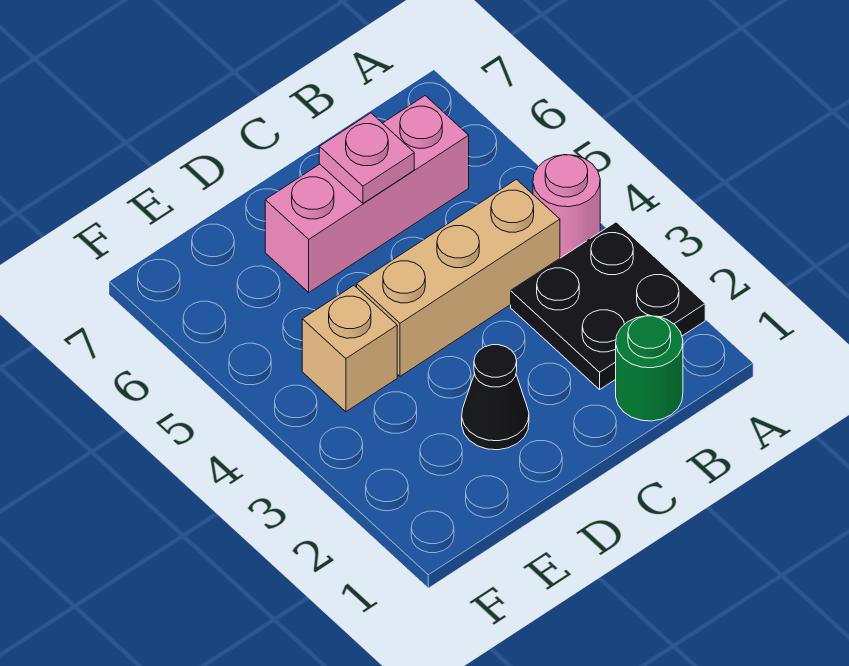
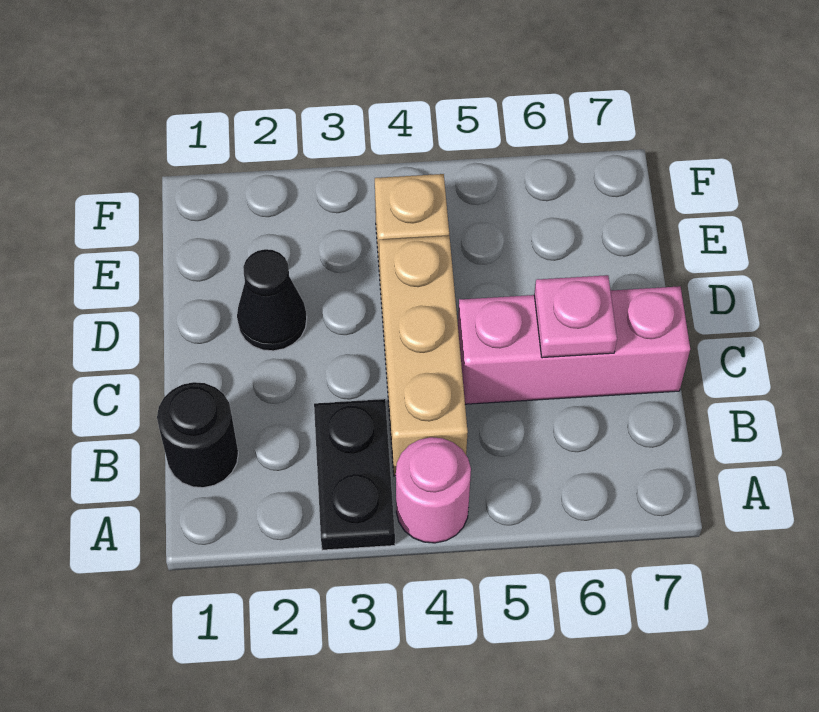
black 2x2 plate [511,222,705,389] -> black 1x2 plate [314,399,395,550]
green 1x1 round brick [616,316,683,421] -> black 1x1 round brick [157,382,238,488]
pink 1x3 brick [265,96,469,292] -> pink 1x3 brick turned to [458,286,690,404]

